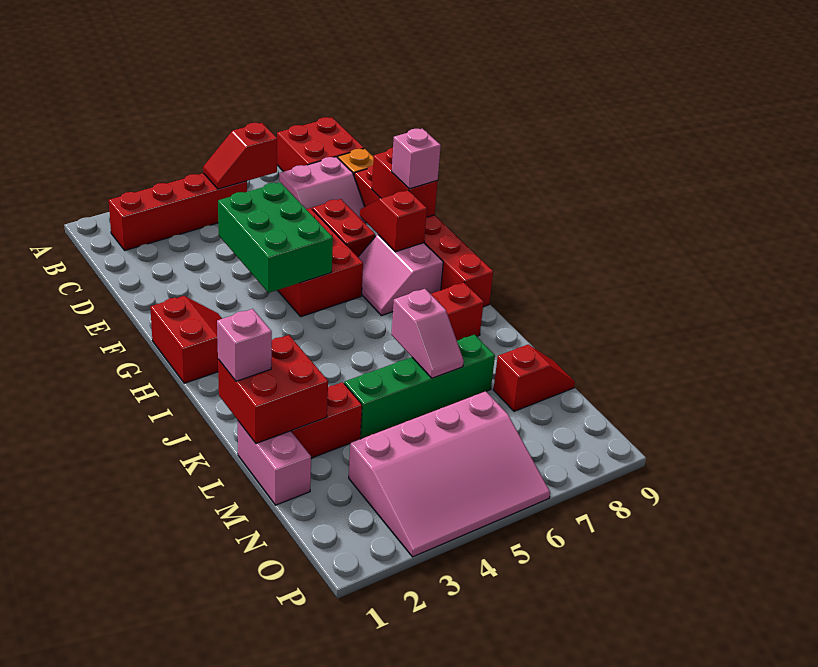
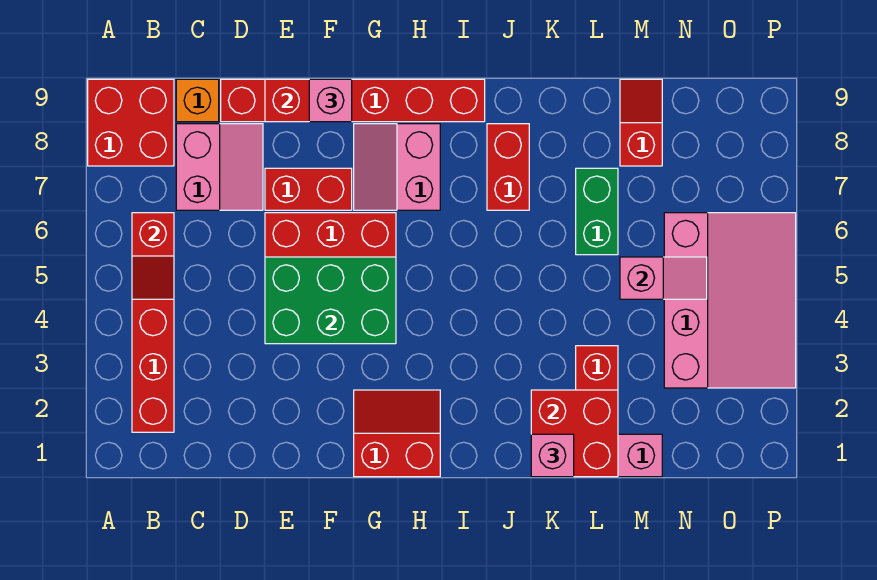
red 1x2 slope [360,190,427,252] -> none
pink 2x2 slope [358,234,443,316] -> pink 2x2 slope turned to [354,124,440,210]
pink 1x2 slope [391,289,464,378] -> pink 1x2 slope moved to [620,257,707,299]
green 1x4 brick [344,335,495,438] -> green 1x2 brick [576,168,618,255]

